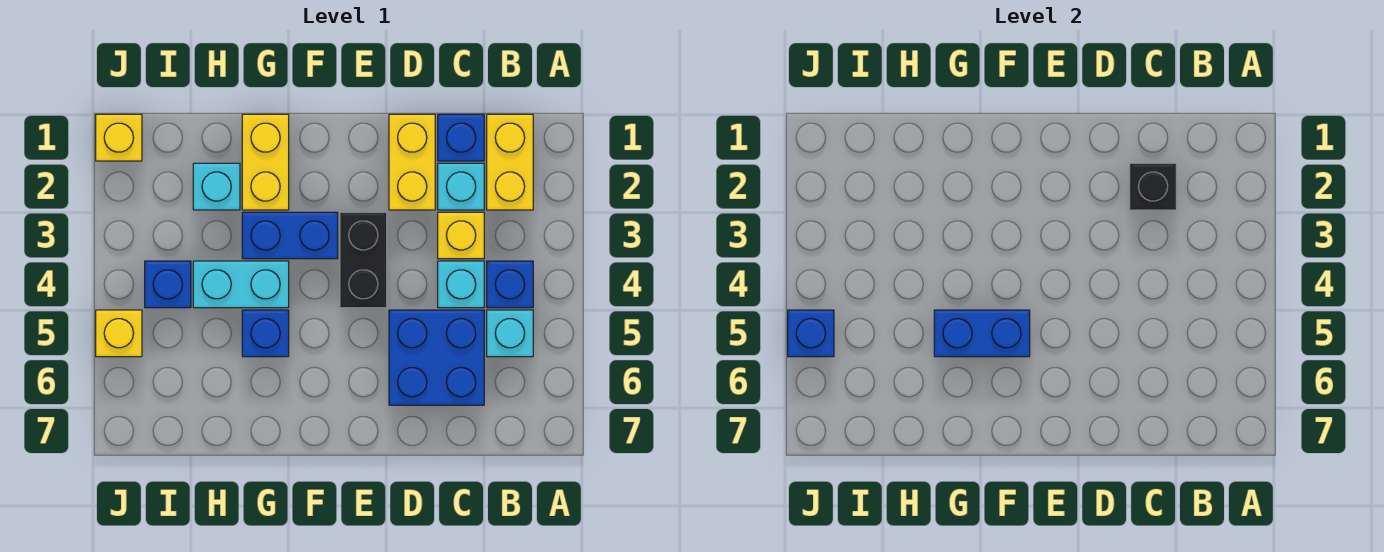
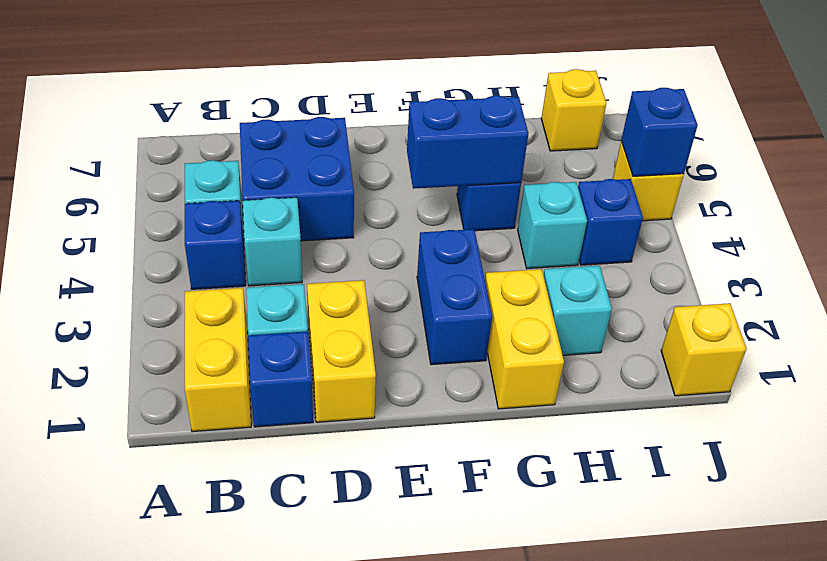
black 1x1 brick [1130,163,1176,210] -> none
yellow 1x1 brick [438,212,484,259] -> yellow 1x1 brick moved to [541,69,606,151]
black 1x2 brick [340,212,387,308] -> none
blue 1x2 brick [242,212,338,259] -> blue 1x2 brick turned to [417,229,492,365]
cyan 1x2 brick [193,261,289,308] -> cyan 1x1 brick [518,182,587,269]

